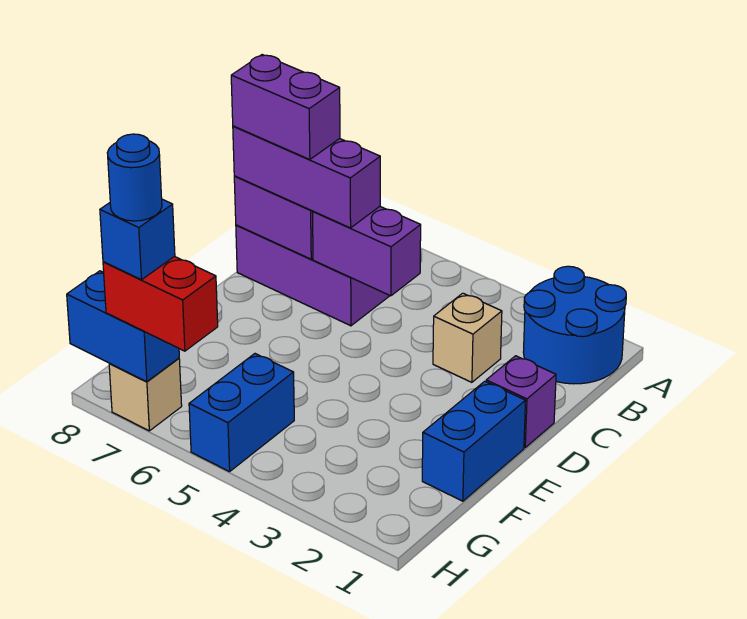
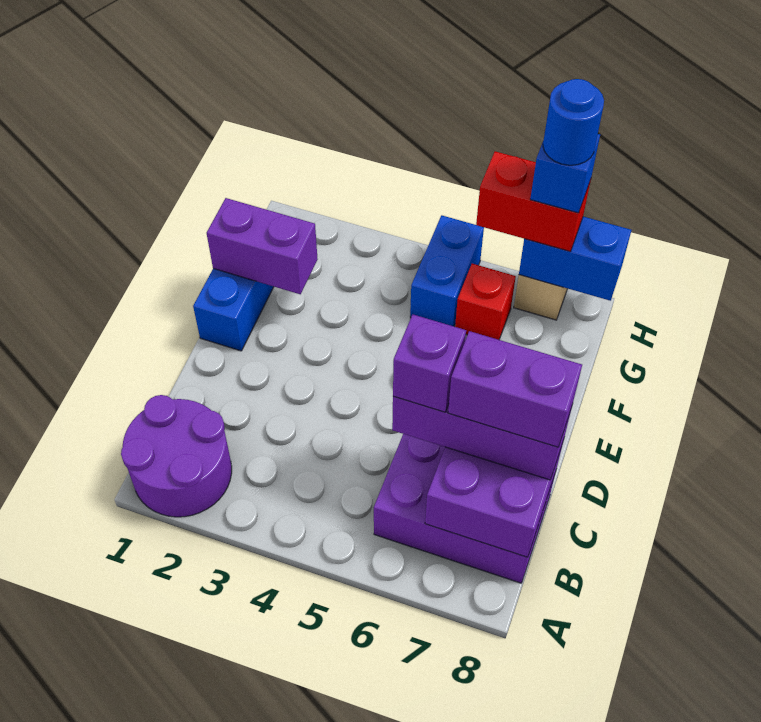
blue 2x2 round brick [523,266,626,384] -> purple 2x2 round brick [121,395,232,517]
tan 1x1 brick [433,293,502,382] -> none
purple 1x2 brick [313,207,421,296] -> purple 1x2 brick moved to [207,198,318,294]
purple 1x1 brick [486,356,556,447] -> purple 1x1 brick moved to [393,315,466,412]
none -> red 1x1 brick [455,264,516,340]

